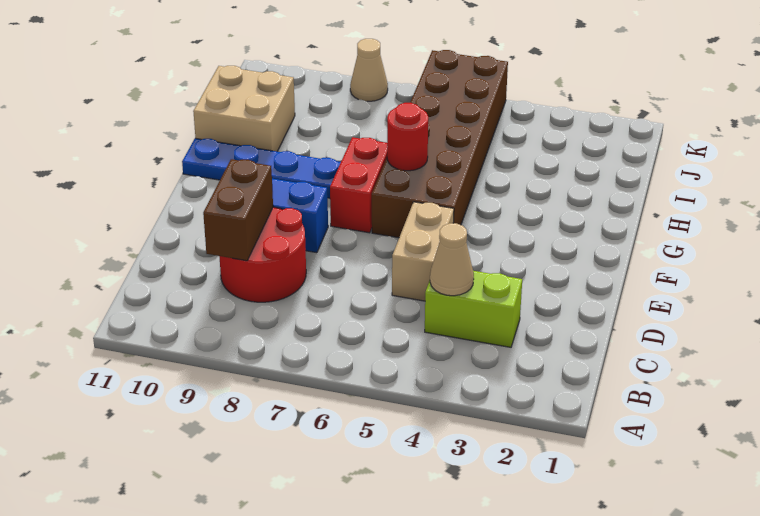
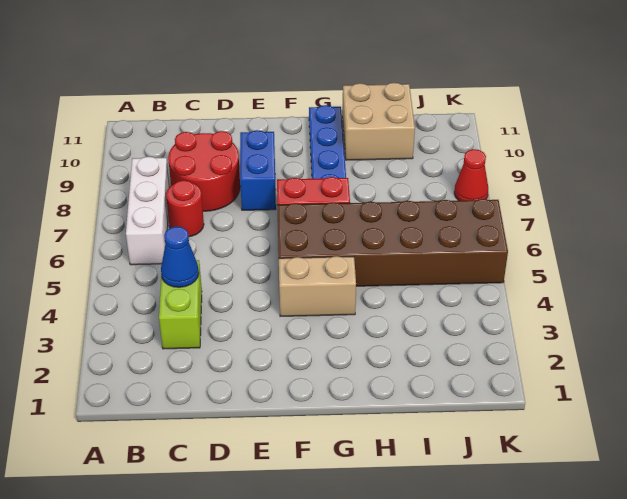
none -> white 1x3 brick [126,157,169,265]
tan 1x1 cone [430,223,474,296] -> blue 1x1 cone [161,226,199,287]
brown 1x2 brick [203,159,273,261] -> none
tan 1x2 brick [392,202,454,301] -> tan 1x2 brick moved to [279,256,356,316]
red 1x1 round brick [387,103,428,171] -> red 1x1 round brick moved to [166,180,204,237]
tan 1x1 cone [350,39,388,101] -> red 1x1 cone [454,149,488,201]

